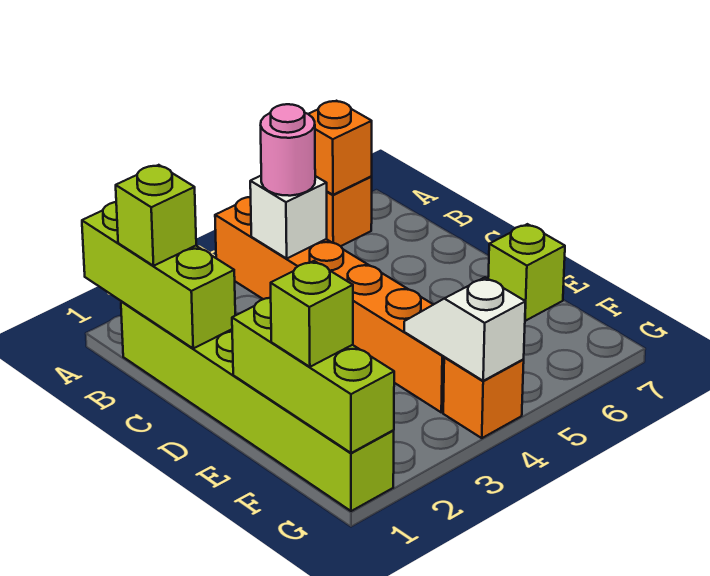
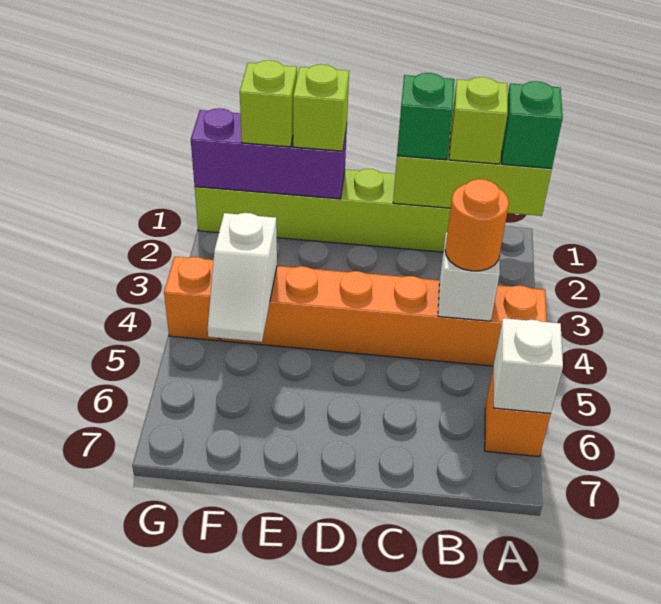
none -> green 1x1 brick [502,81,563,168]
orange 1x1 brick [309,101,372,195] -> white 1x1 brick [494,318,563,413]
pink 1x1 round brick [261,104,315,196] -> orange 1x1 round brick [445,179,509,271]
none -> green 1x1 brick [397,73,454,160]
lime 1x3 brick [232,298,394,453] -> purple 1x3 brick [191,108,347,199]
lime 1x1 brick [488,224,565,321] -> lime 1x1 brick moved to [293,64,349,151]
white 1x2 slope [404,277,526,381] -> white 1x2 slope turned to [208,213,277,342]

